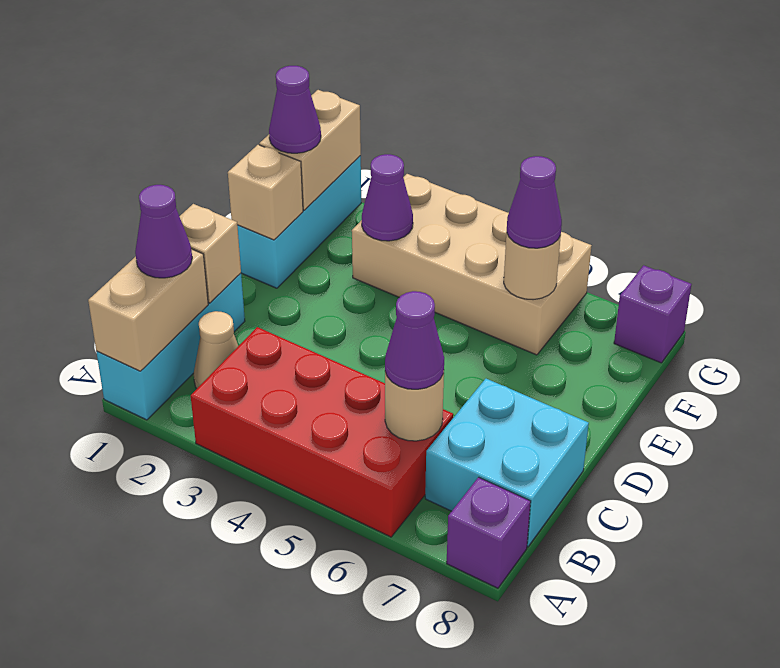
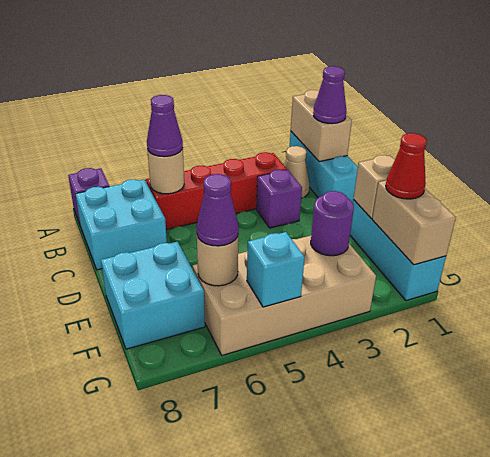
red 2x4 brick [191,327,453,537] -> red 1x4 brick [146,152,287,230]
tan 1x1 brick [179,204,241,303] -> none
none -> cyan 2x2 brick [101,242,205,349]
purple 1x1 cone [269,66,321,153] -> red 1x1 cone [386,133,427,199]
purple 1x1 cone [362,154,413,241] -> purple 1x1 round brick [311,191,354,256]
none -> cyan 1x1 brick [247,232,305,307]
purple 1x1 brick [614,265,691,363] -> purple 1x1 brick moved to [256,170,302,228]

